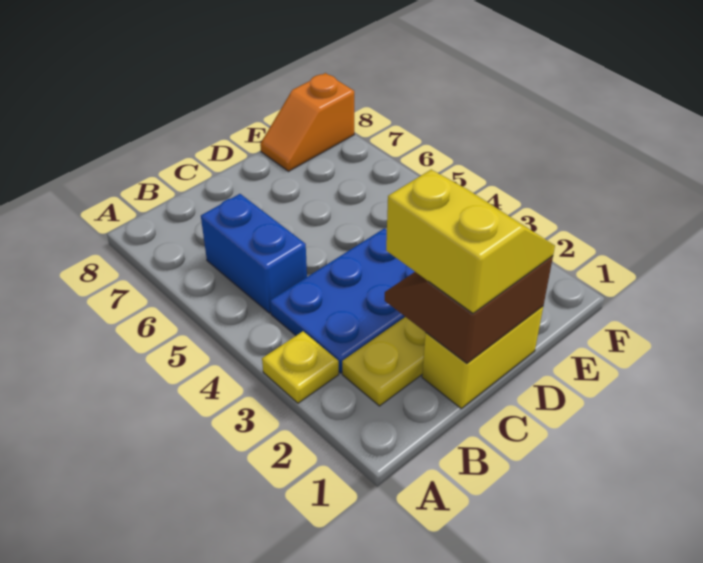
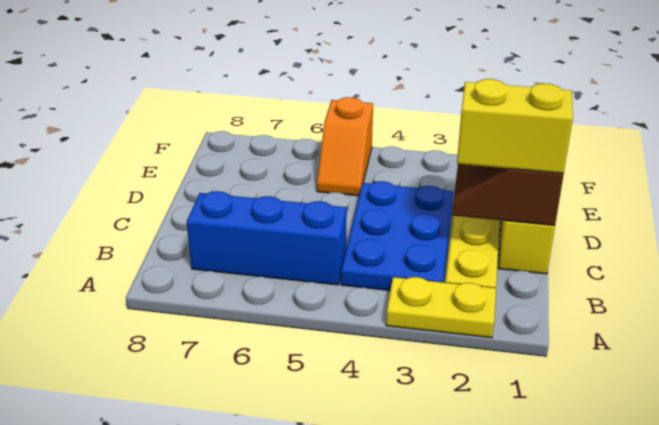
yellow 1x1 plate [262,331,339,403] -> yellow 1x2 plate [386,277,496,338]
blue 1x2 brick [201,194,307,313] -> blue 1x3 brick [187,191,347,285]
orange 1x2 slope [260,73,354,171] -> orange 1x2 slope moved to [317,97,373,196]

